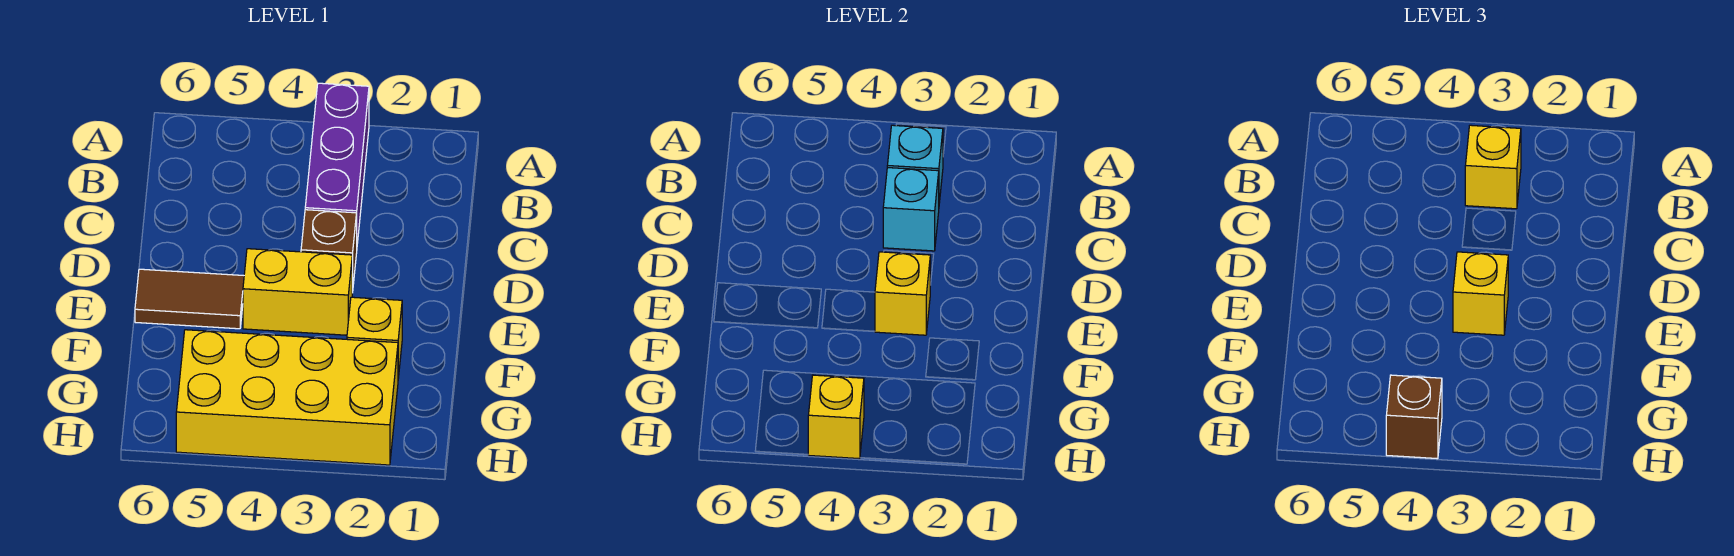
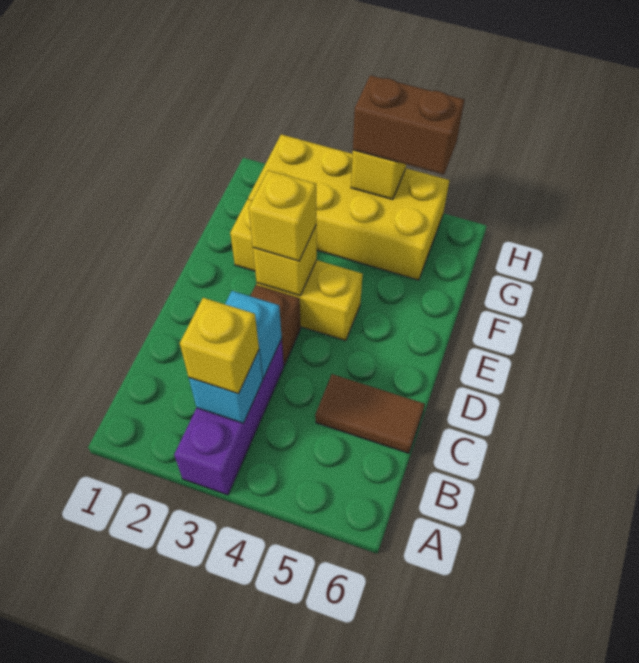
brown 1x2 tile [135,269,244,329] -> brown 1x2 tile moved to [315,374,425,453]
brown 1x1 brick [1386,375,1442,459] -> brown 1x2 brick [353,75,464,175]

